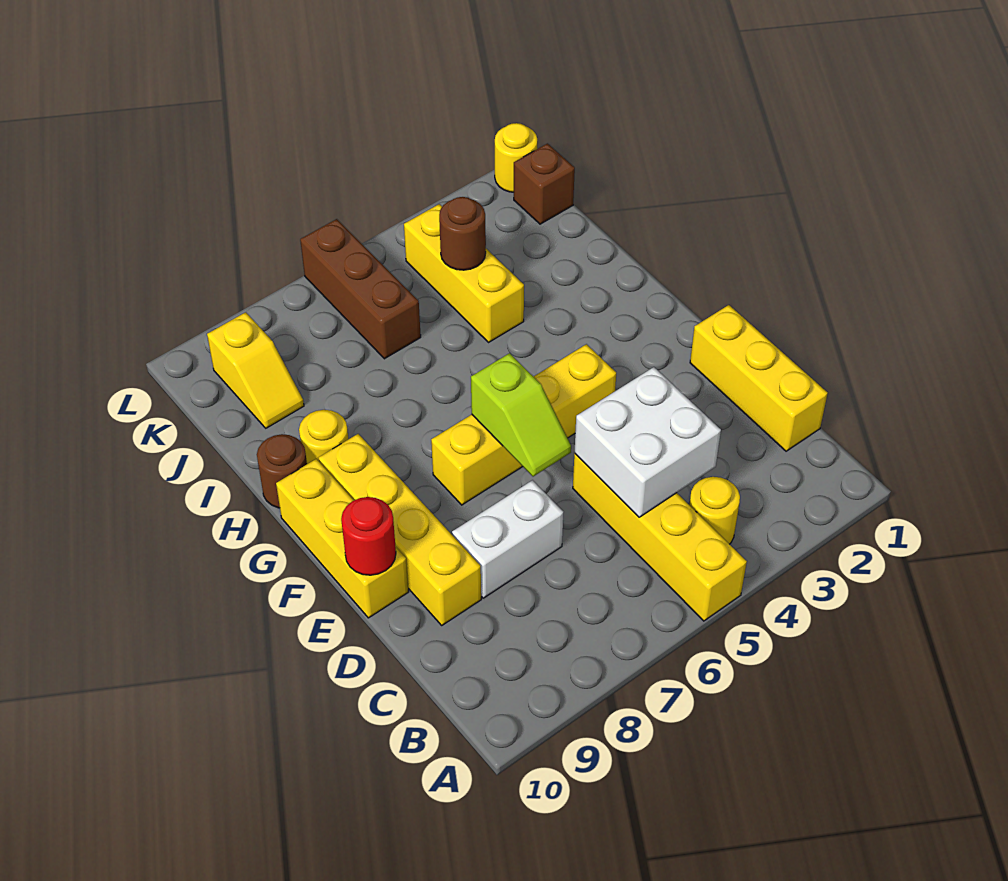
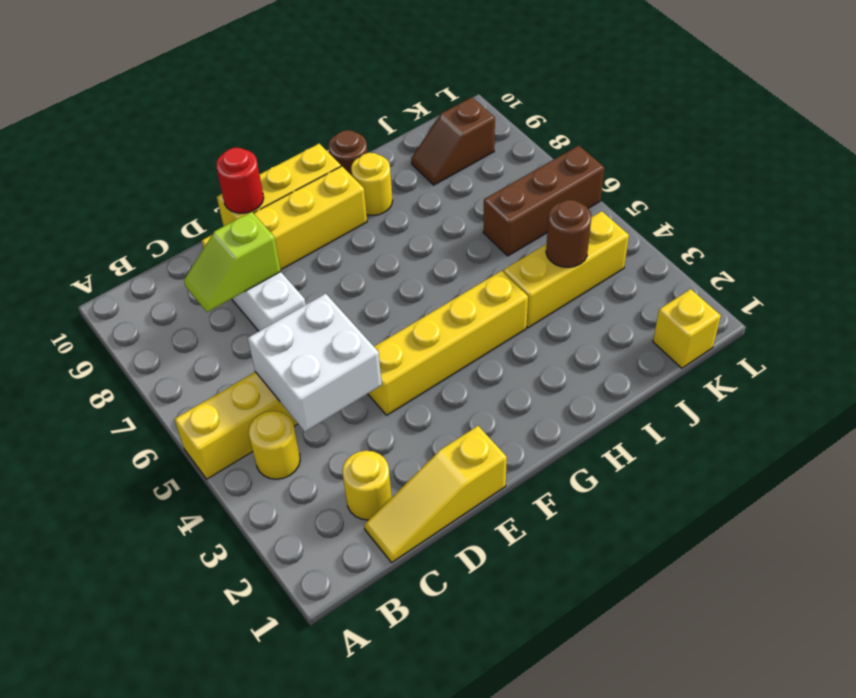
yellow 1x3 brick [690,305,828,451] -> yellow 1x3 slope [364,426,507,562]
lime 1x2 slope [471,353,571,477] -> lime 1x2 slope moved to [184,212,281,312]
yellow 1x4 brick [431,344,616,505] -> yellow 1x4 brick turned to [368,271,528,415]
yellow 1x2 slope [207,312,304,428] -> brown 1x2 slope [411,97,495,185]
brown 1x1 brick [514,144,575,224] -> yellow 1x1 brick [653,289,721,368]
yellow 1x1 round brick [495,123,537,192] -> yellow 1x1 round brick moved to [342,451,392,520]

